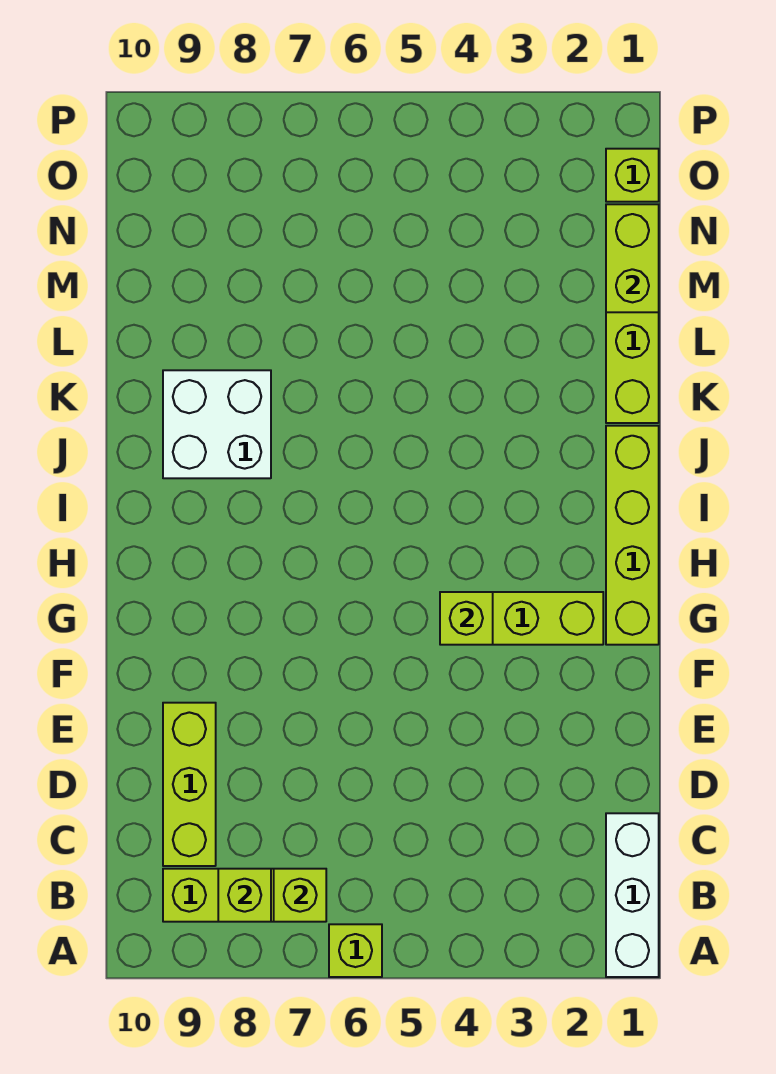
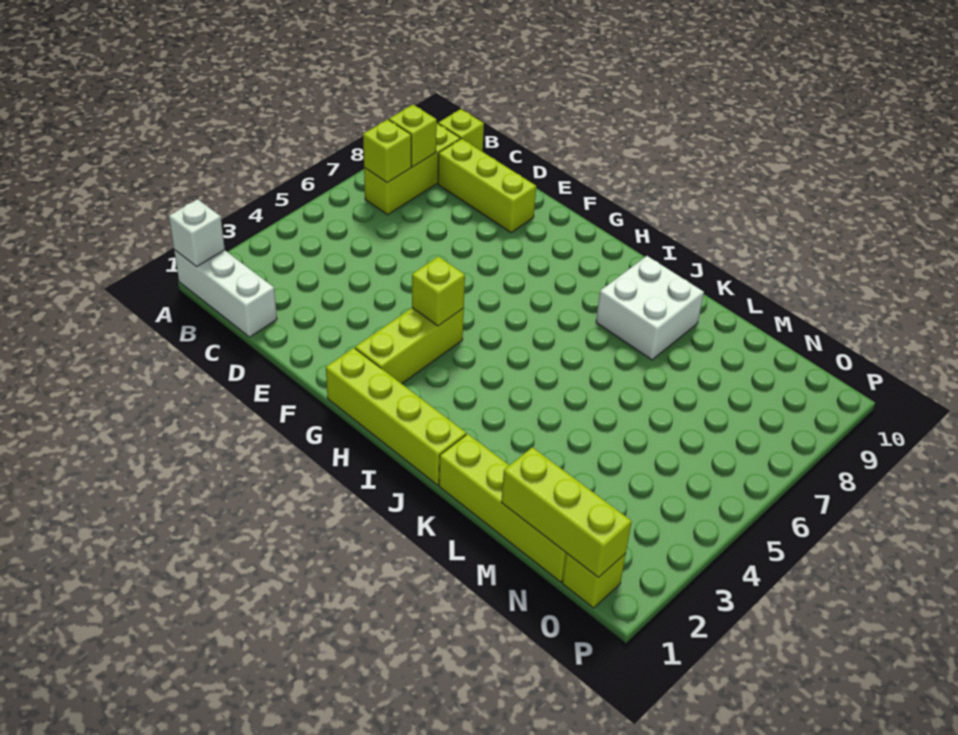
none -> white 1x1 brick [169,199,225,267]
lime 1x1 brick [329,924,382,977] -> lime 1x1 brick moved to [438,109,484,152]
lime 1x2 brick [606,204,659,312] -> lime 1x3 brick [501,447,632,577]

